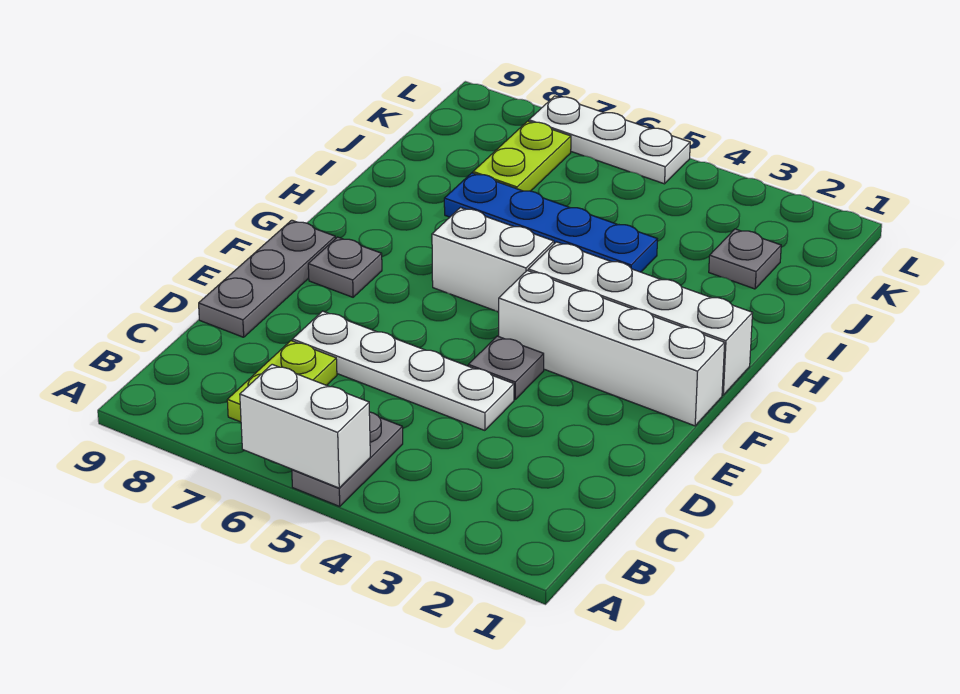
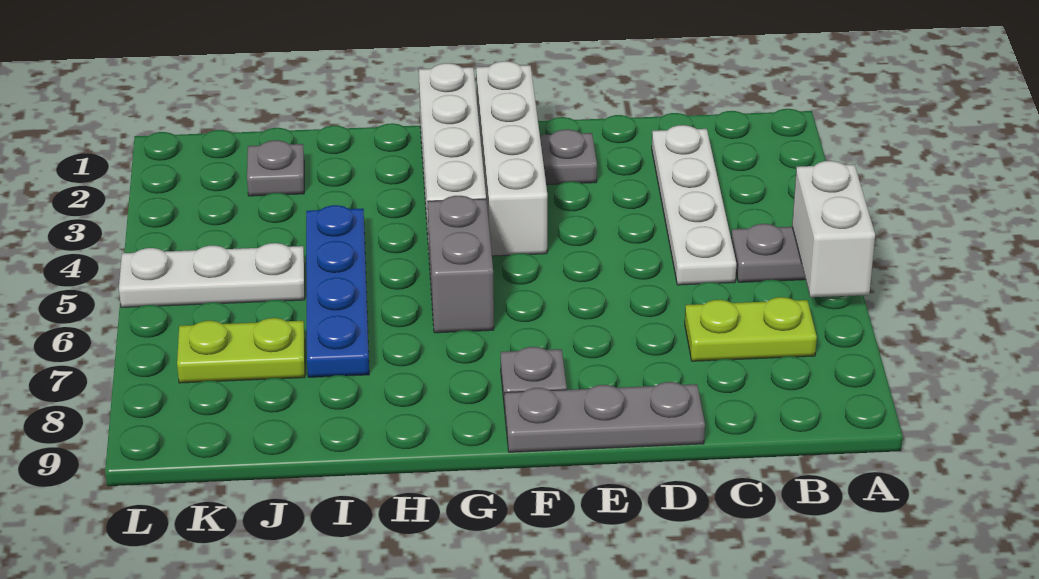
white 1x4 plate [292,311,514,430] -> white 1x4 plate moved to [652,125,736,285]
grey 1x1 plate [468,336,544,400] -> grey 1x1 plate moved to [540,129,597,185]
white 1x2 brick [432,208,554,312] -> grey 1x2 brick [428,196,494,333]
white 1x3 plate [529,96,690,184] -> white 1x3 plate turned to [119,243,305,308]

